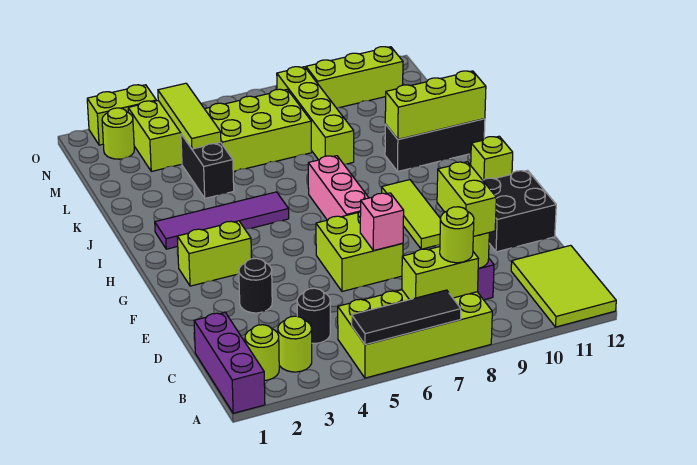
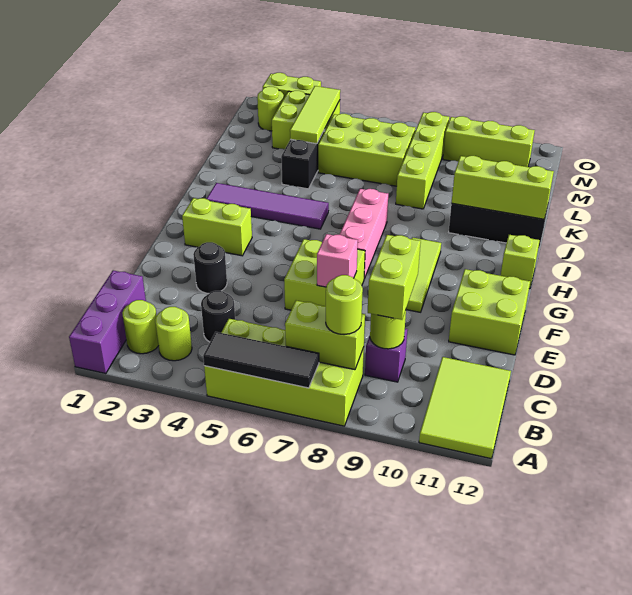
black 2x2 brick [483,170,556,252] -> lime 2x2 brick [449,269,530,355]

